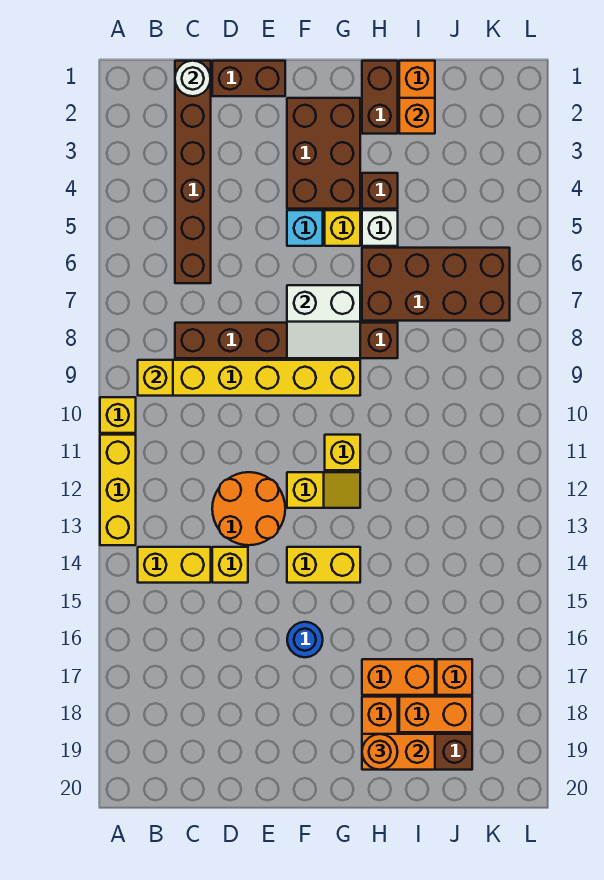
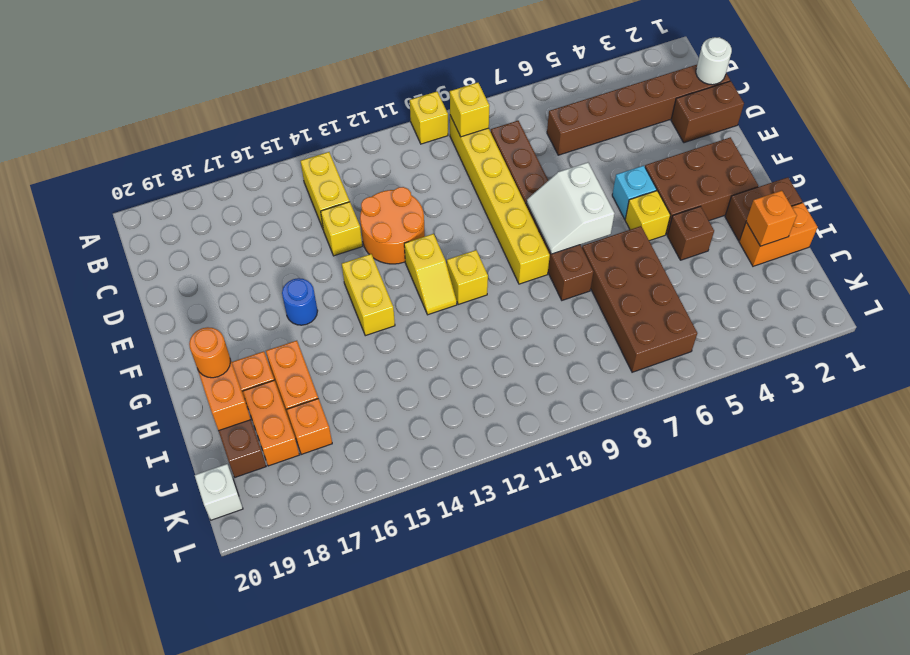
yellow 1x3 brick [100,435,136,545] -> none
brown 1x2 brick [212,61,285,96] -> brown 1x2 brick turned to [671,81,744,143]
white 1x1 brick [362,210,398,246] -> white 1x1 brick moved to [195,464,243,520]

